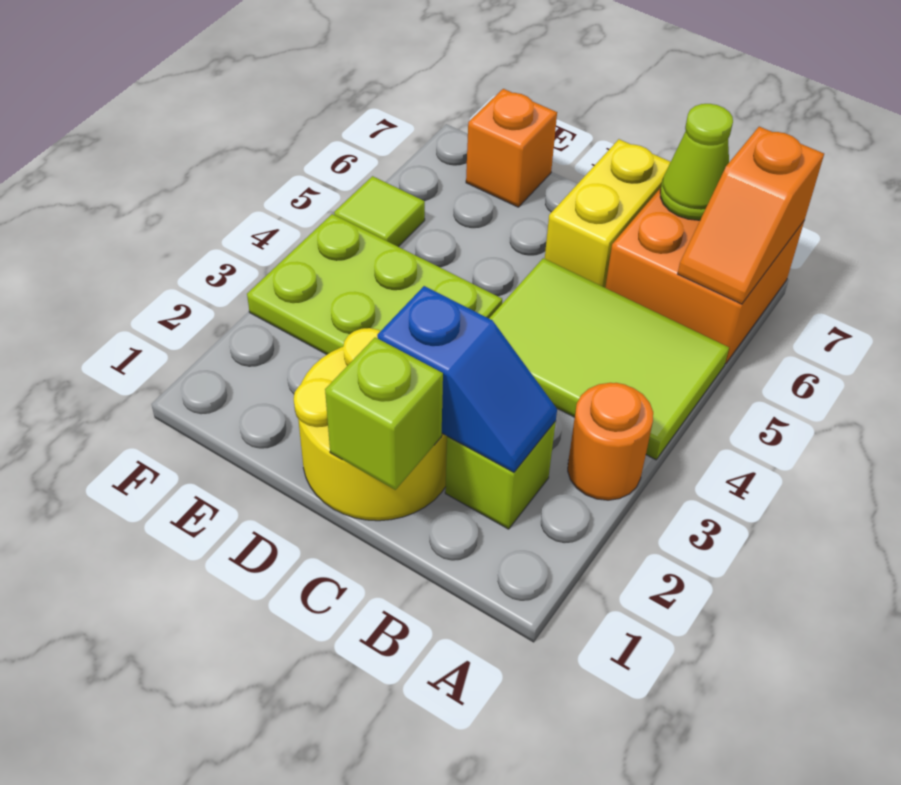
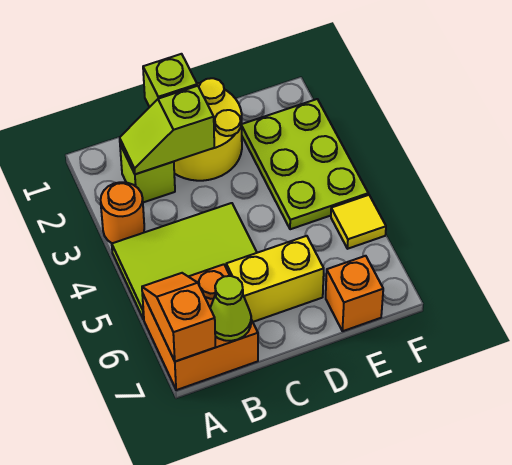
blue 1x2 slope [377,286,557,472] -> lime 1x2 slope [120,86,214,174]
yellow 1x2 brick [545,139,670,288] -> yellow 1x2 brick turned to [226,236,324,322]
lime 2x3 plate [247,214,502,354] -> lime 2x3 plate turned to [242,99,368,229]
lime 1x1 tile [334,176,425,247] -> yellow 1x1 tile [331,195,386,249]

